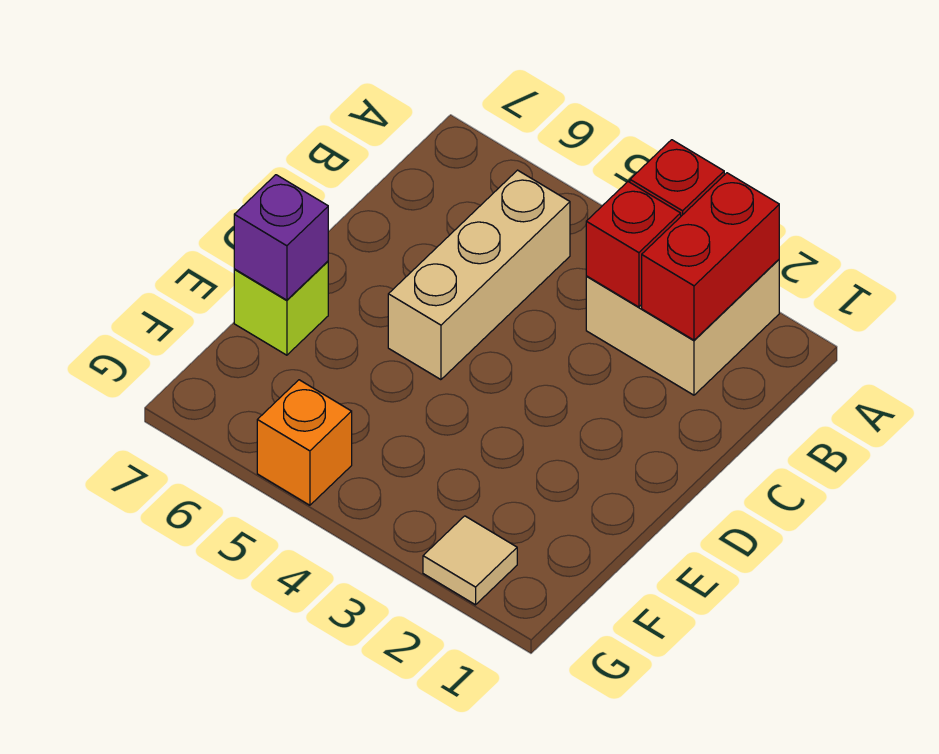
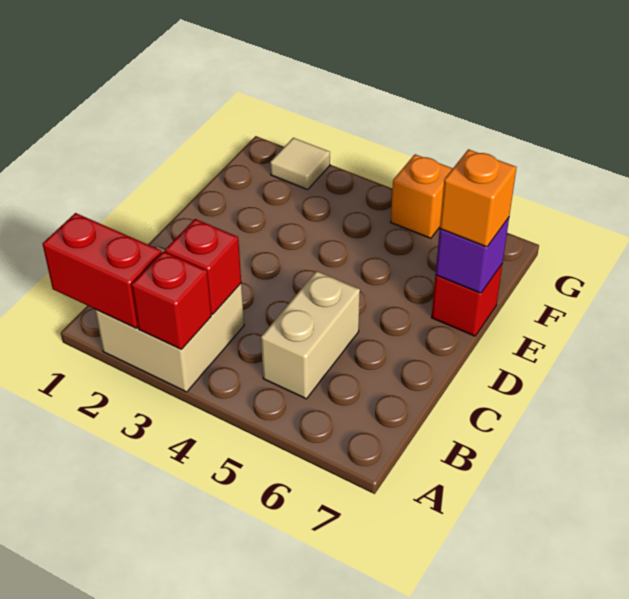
red 1x2 brick [642,173,779,340] -> red 1x2 brick turned to [43,213,161,328]
tan 1x3 brick [388,170,570,380] -> tan 1x2 brick [261,271,360,399]
lime 1x1 brick [234,261,328,355] -> red 1x1 brick [432,263,503,336]
none -> orange 1x1 brick [440,149,517,247]

